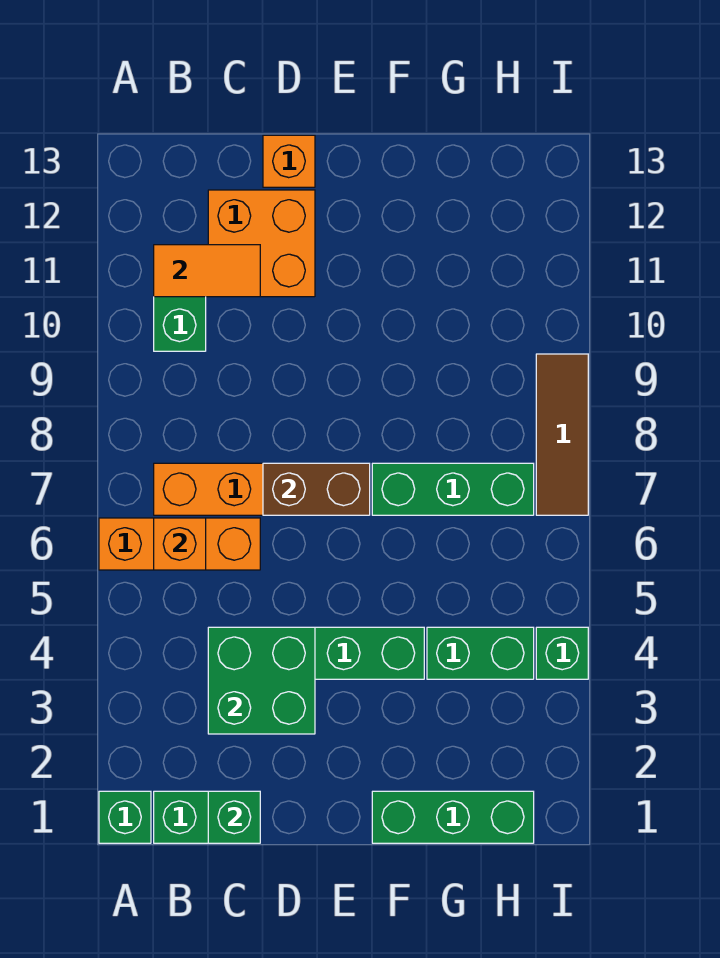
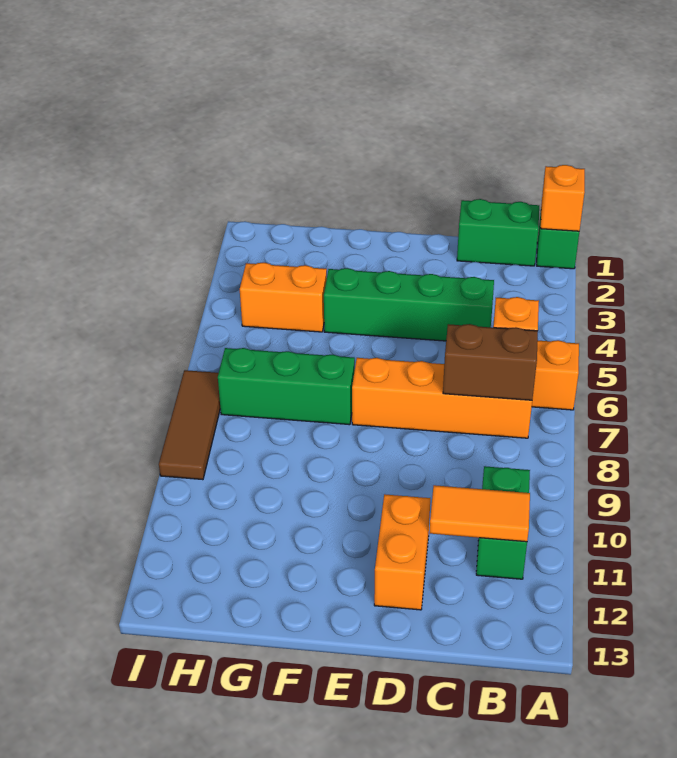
green 1x1 brick [208,791,260,843] -> none
green 2x2 brick [208,627,315,734] -> none
orange 2x2 brick [208,190,315,297] -> orange 1x2 brick [374,494,430,610]
brown 1x2 brick [263,463,370,515] -> brown 1x2 brick moved to [443,324,538,400]
orange 1x1 brick [263,135,315,187] -> orange 1x1 brick moved to [541,165,585,231]
green 1x3 brick [372,791,534,843] -> none
green 1x2 brick [427,627,534,679] -> orange 1x2 brick [240,263,327,332]
green 1x1 brick [536,627,588,679] -> none

